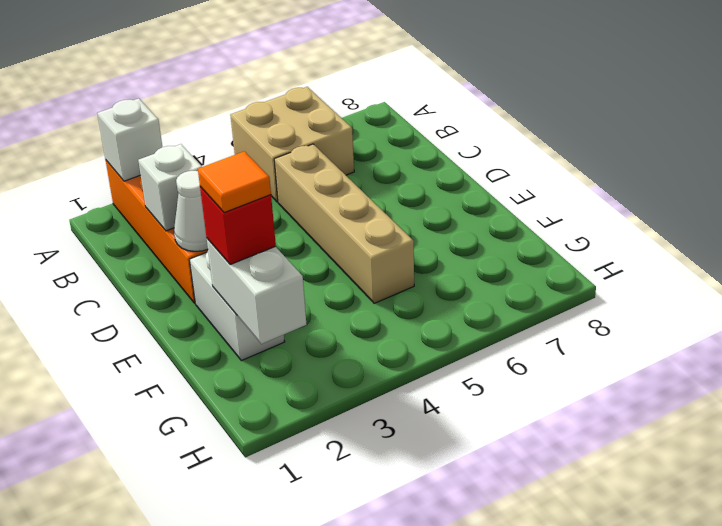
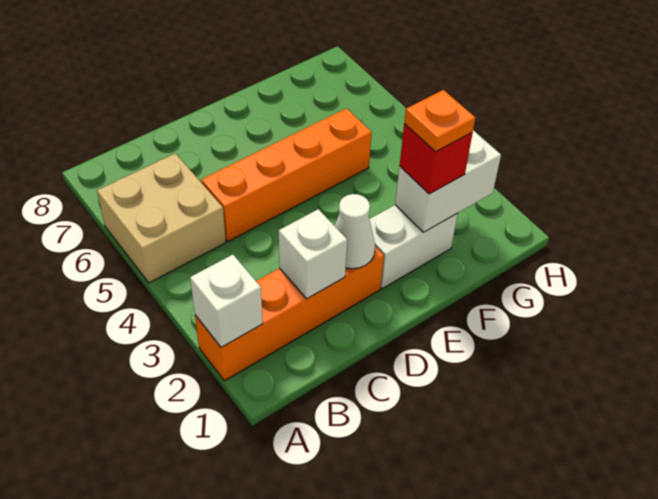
tan 1x4 brick [274,144,414,303] -> orange 1x4 brick [201,108,372,241]
orange 1x1 tile [198,151,271,213] -> orange 1x1 plate [404,90,475,152]

